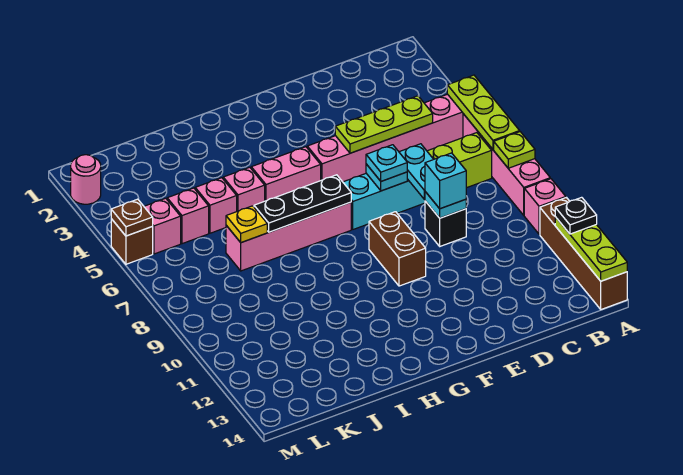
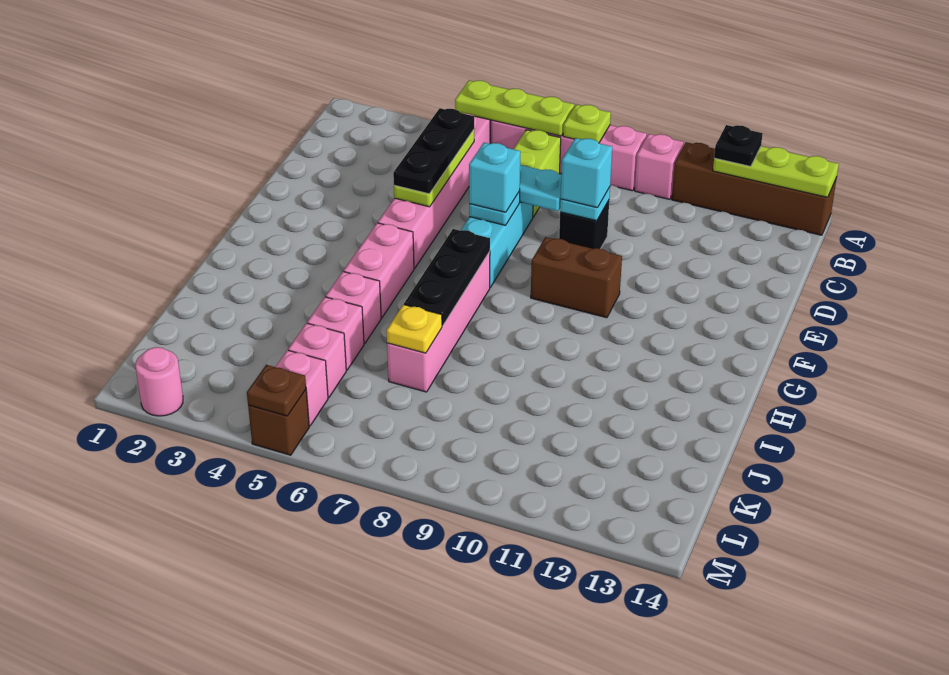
none -> black 1x3 plate [393,108,474,194]
cyan 1x1 plate [366,145,407,181] -> cyan 1x1 brick [469,143,520,212]

